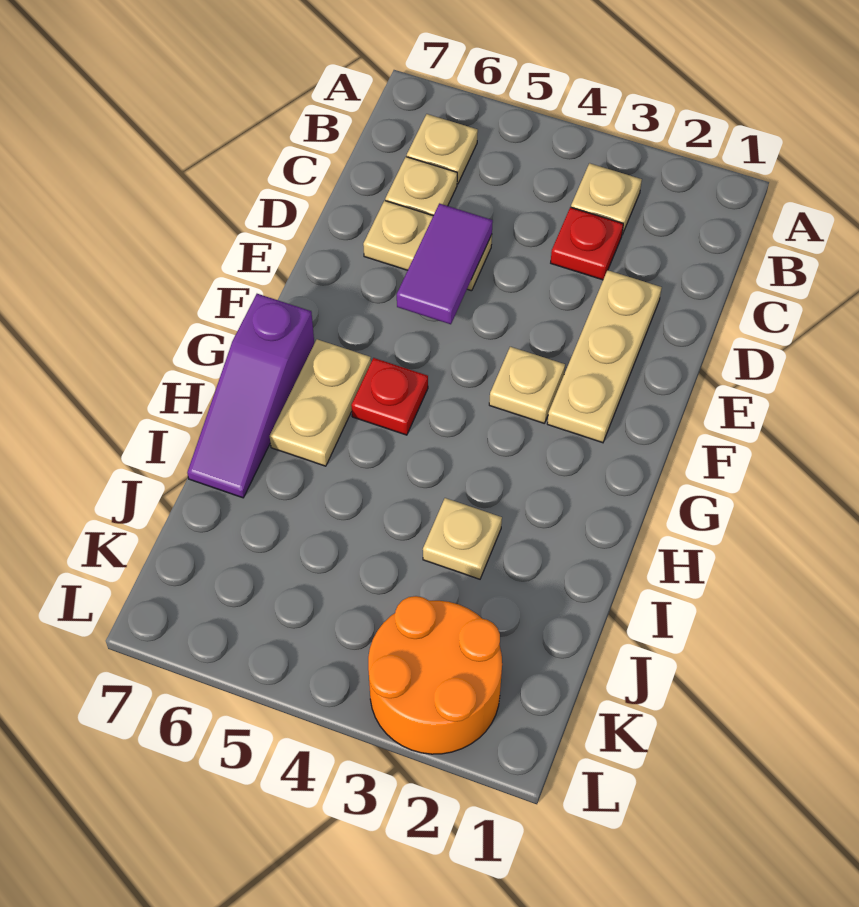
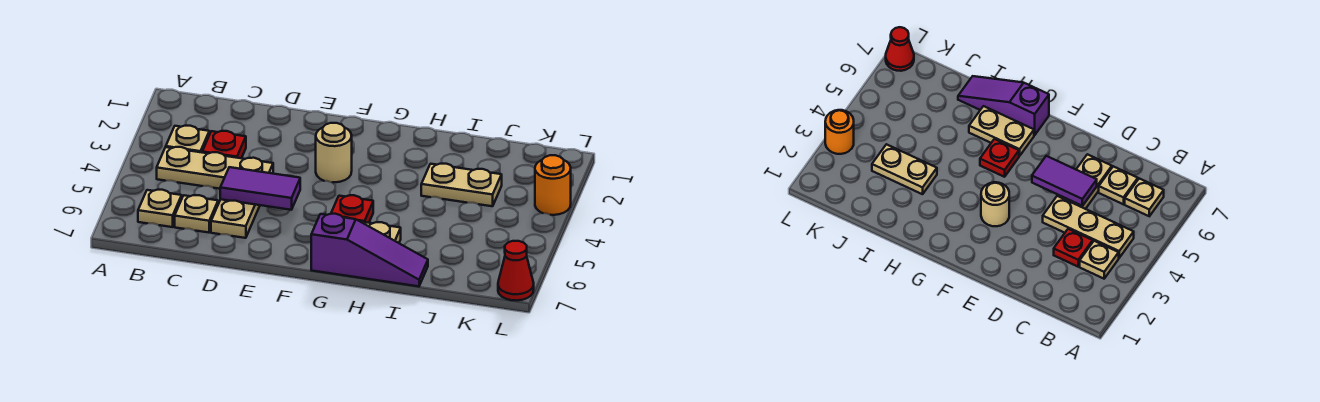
tan 1x3 plate [547,270,662,443] -> tan 1x3 plate moved to [157,147,273,189]
tan 1x1 plate [489,347,565,423] -> tan 1x1 round brick [316,123,352,182]
tan 1x1 plate [423,498,502,579] -> tan 1x2 plate [421,164,502,206]
orange 2x2 round brick [368,596,502,754] -> orange 1x1 round brick [535,155,571,215]
none -> red 1x1 cone [498,241,534,301]

